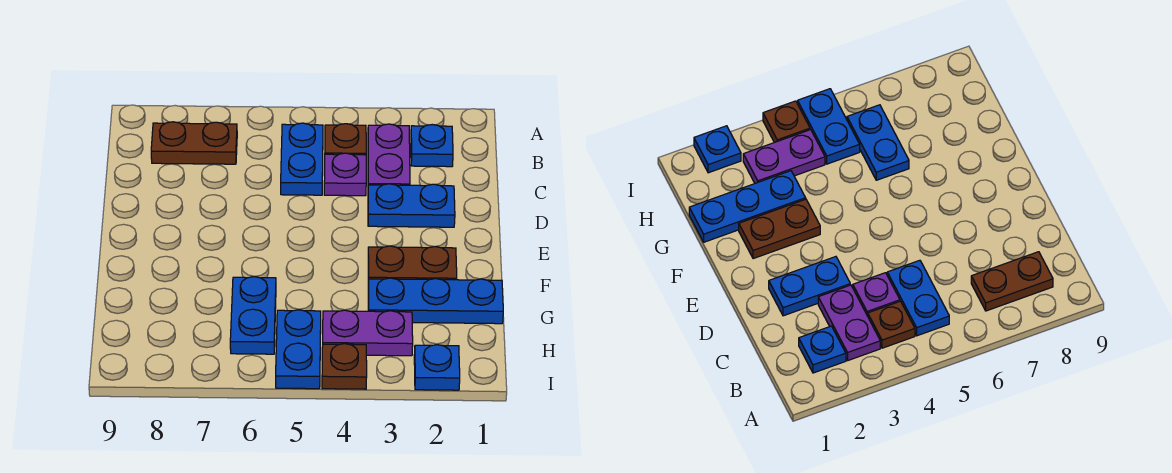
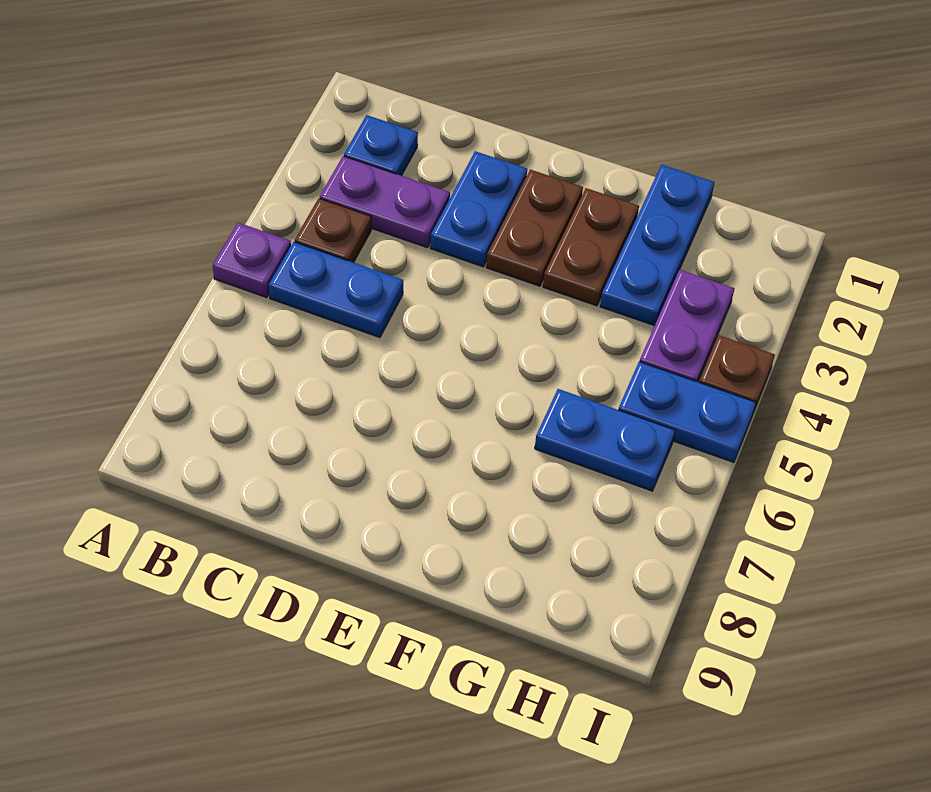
brown 1x2 plate [151,122,237,164] -> brown 1x2 plate moved to [486,170,583,286]
purple 1x1 plate [324,153,366,196] -> purple 1x1 plate moved to [213,223,291,298]
blue 1x1 plate [414,345,460,390] -> none

